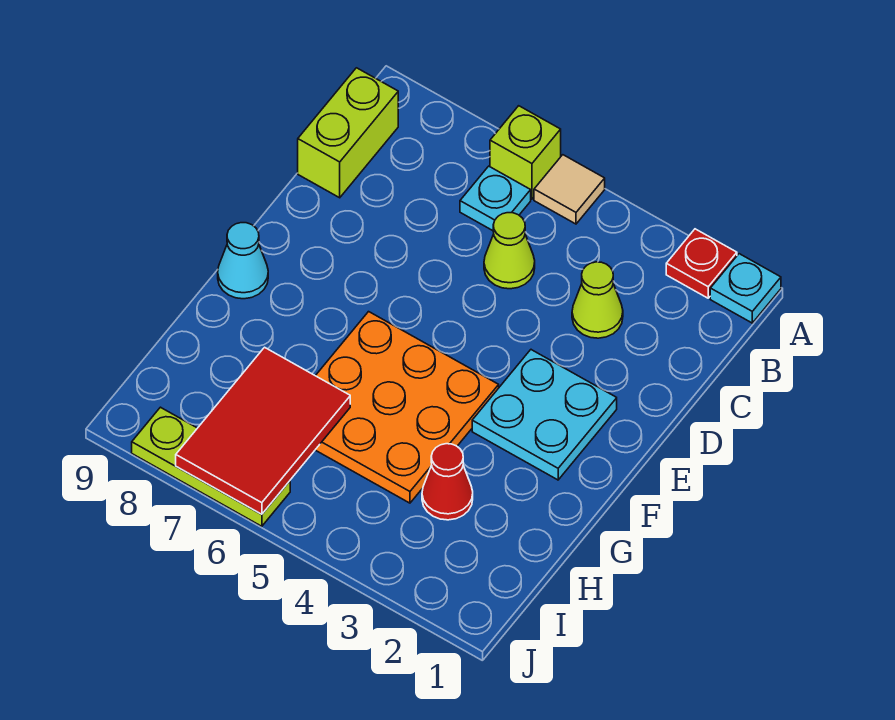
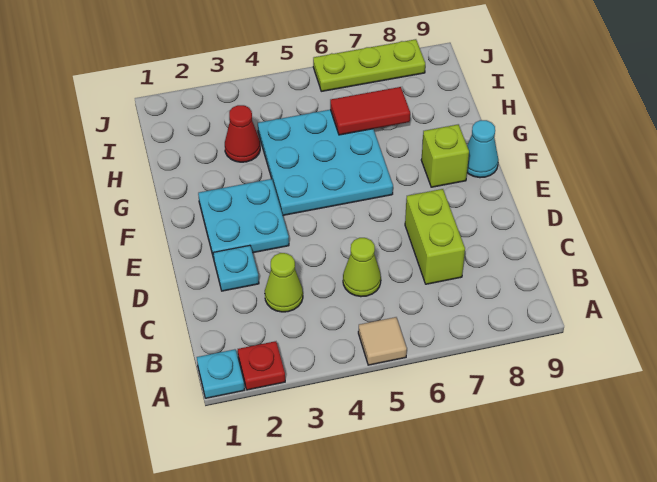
lime 1x1 brick [490,106,561,199] -> lime 1x1 brick moved to [421,124,469,187]
cyan 1x1 plate [460,166,531,231] -> cyan 1x1 plate moved to [213,245,259,291]
lime 1x2 brick [298,68,398,198] -> lime 1x2 brick moved to [405,189,465,284]
orange 3x3 plate [316,312,499,503] -> cyan 3x3 plate [258,110,393,215]
red 2x3 tile [176,347,350,514] -> red 1x2 tile [330,87,410,135]

